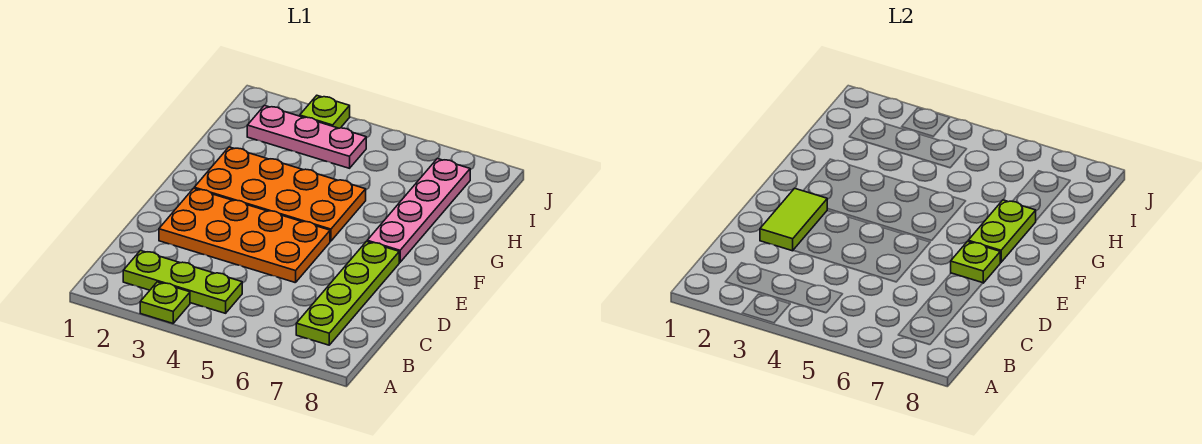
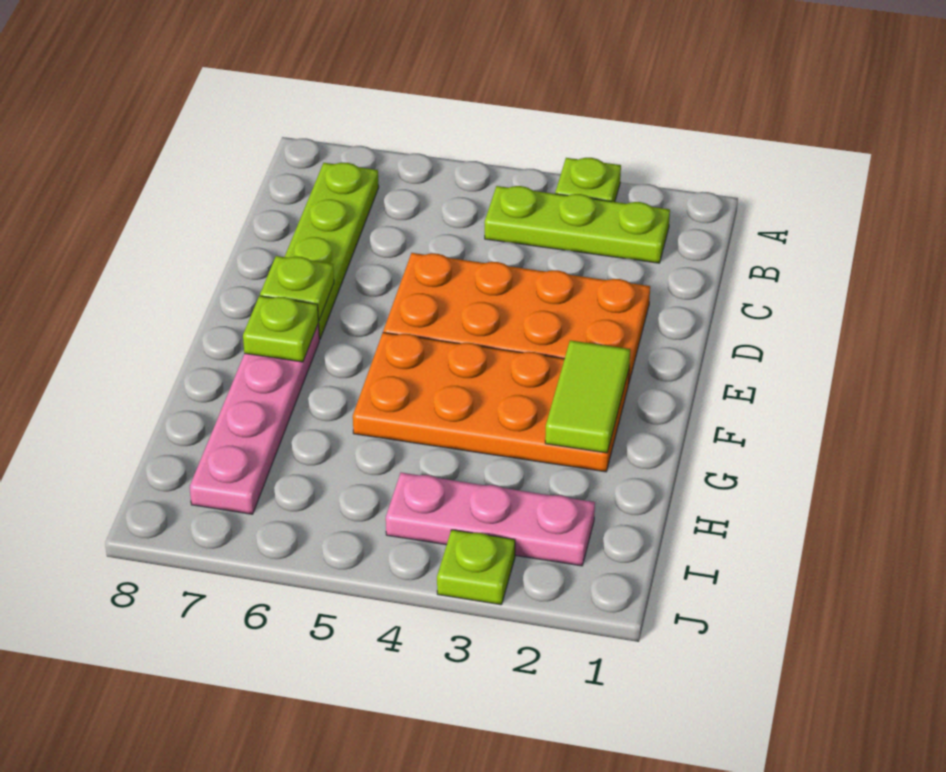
lime 1x2 tile [760,188,827,251] -> lime 1x2 tile moved to [545,340,630,453]
lime 1x2 plate [968,200,1036,262] -> lime 1x1 plate [243,296,318,362]

